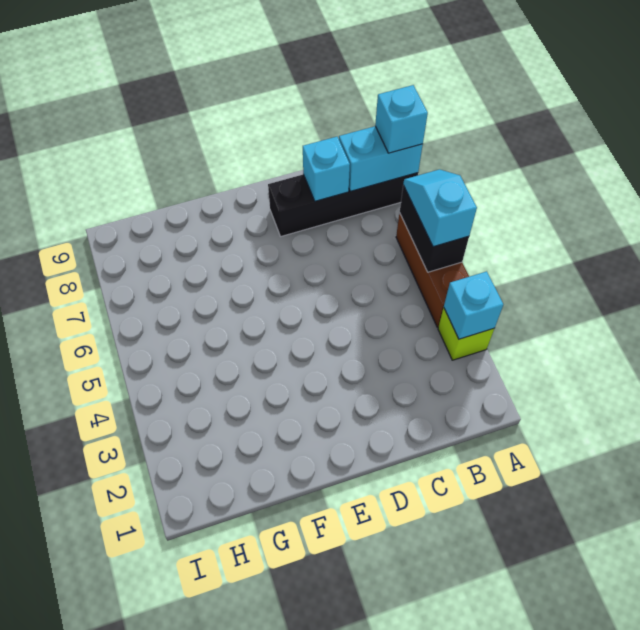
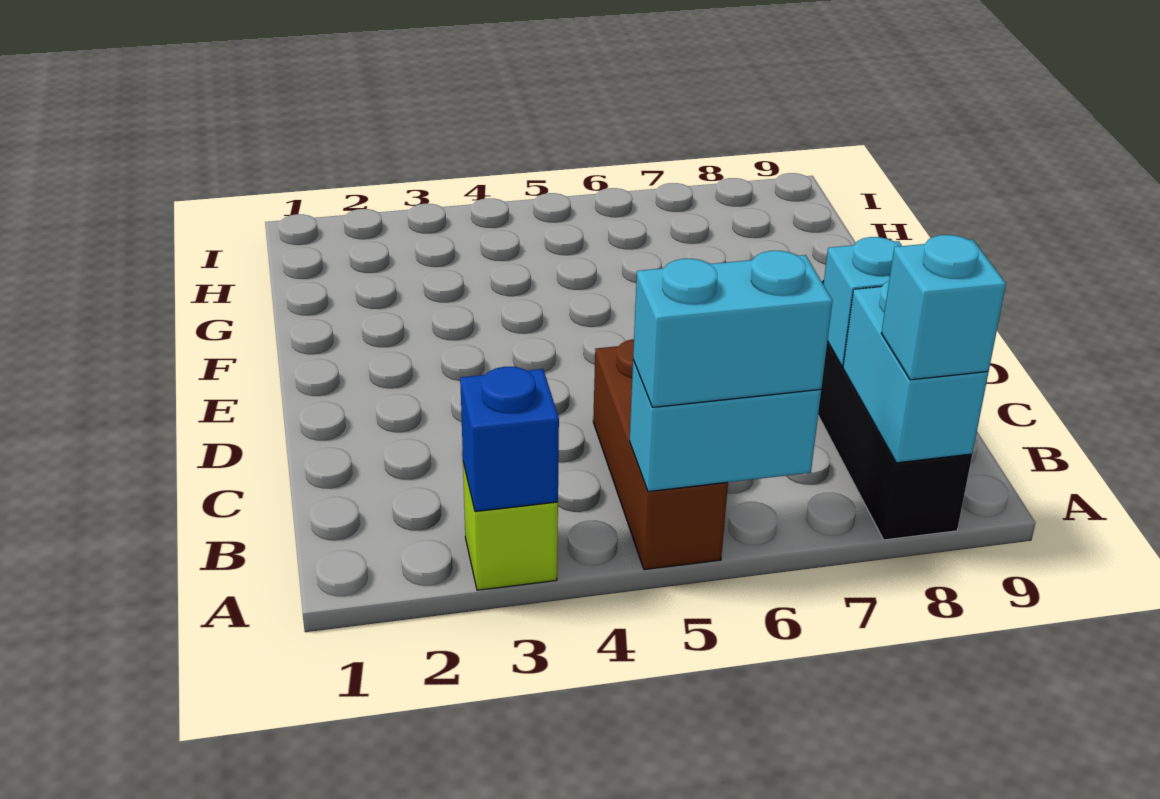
cyan 1x1 brick [444,271,503,339] -> blue 1x1 brick [460,367,559,512]
brown 1x3 brick [396,213,469,327] -> brown 1x3 brick turned to [593,339,728,570]
black 1x2 brick [400,186,469,272] -> cyan 1x2 brick [630,360,821,492]
cyan 1x2 slope [403,169,477,247] -> cyan 1x2 brick [633,251,833,407]

